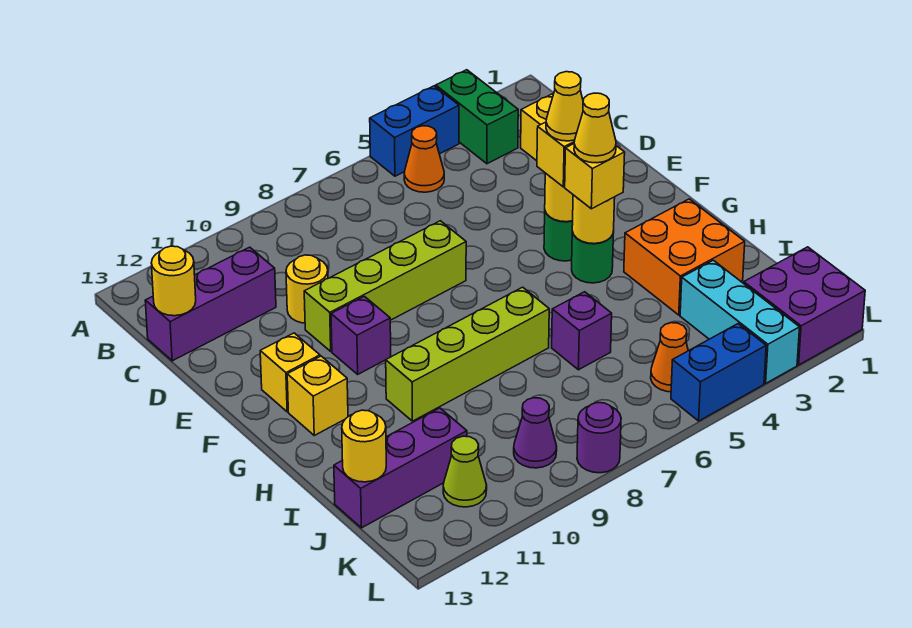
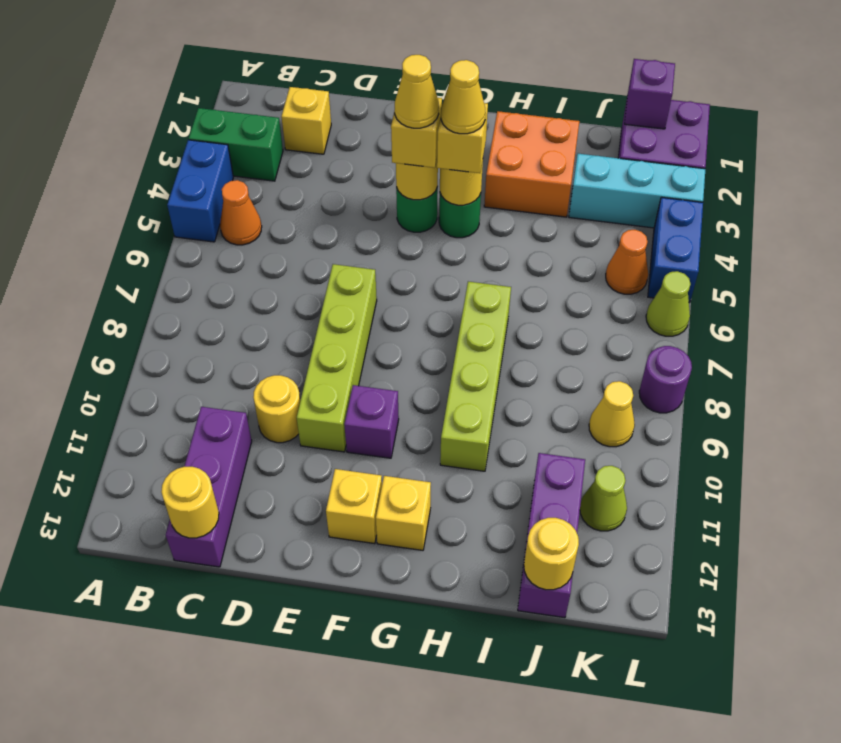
purple 1x1 brick [552,292,612,370] -> purple 1x1 brick moved to [624,59,675,129]
purple 1x1 cone [514,398,557,468] -> yellow 1x1 cone [589,381,635,447]
none -> lime 1x1 cone [646,271,690,336]

